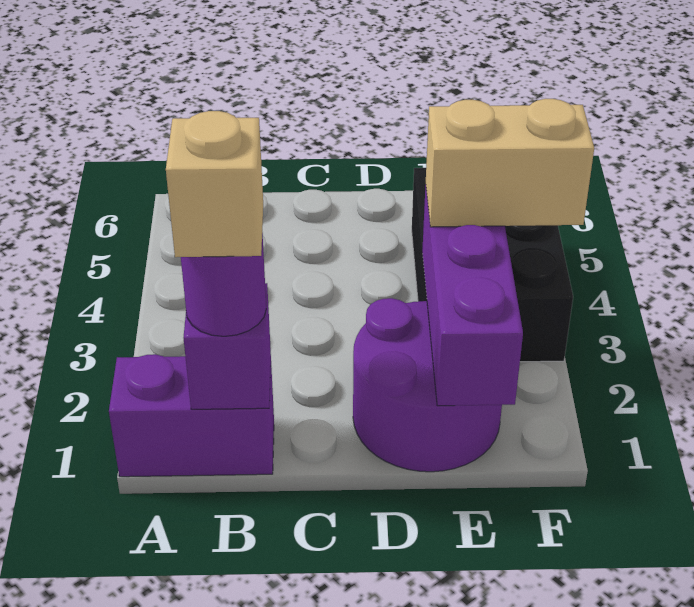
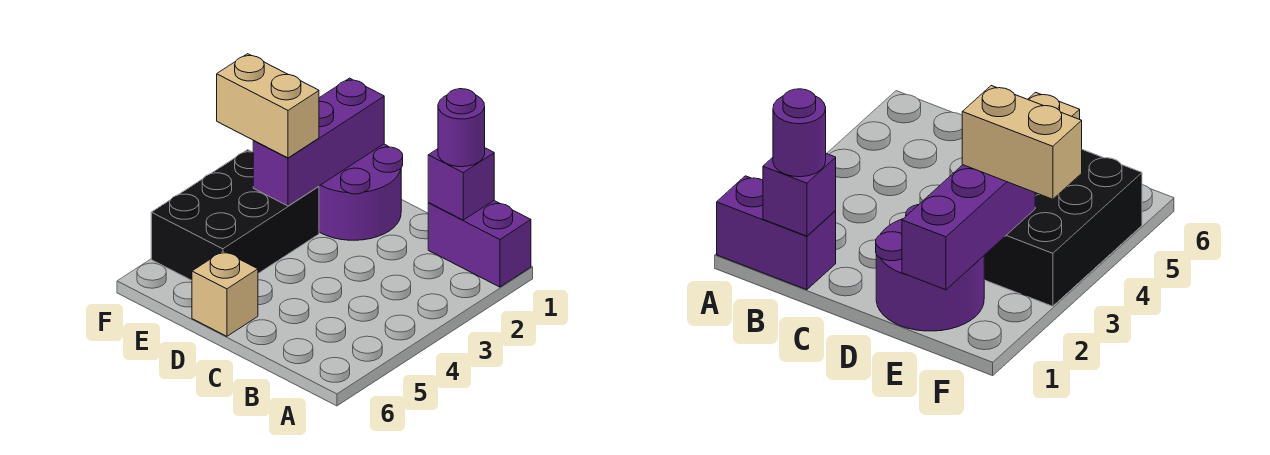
tan 1x1 brick [166,111,263,257] -> tan 1x1 brick moved to [192,251,258,336]

